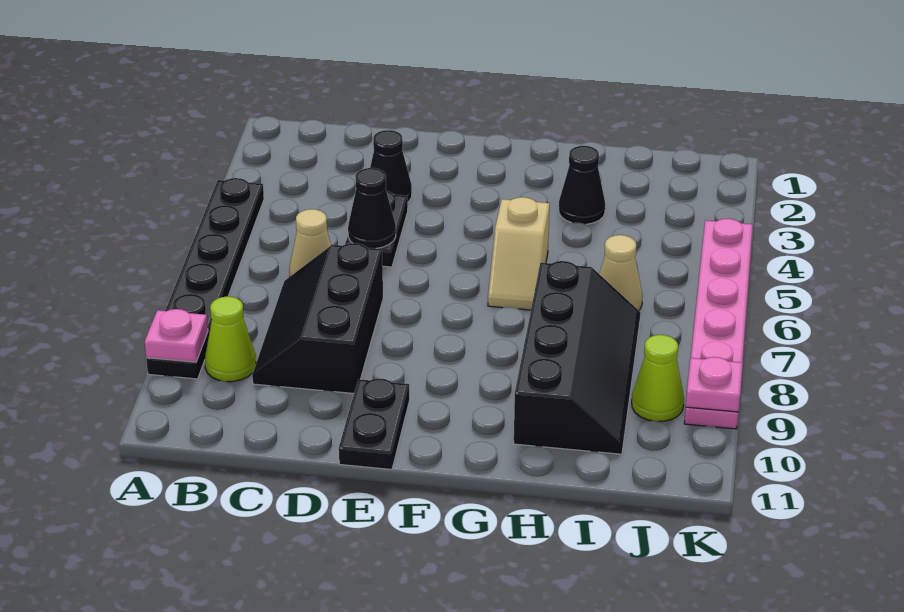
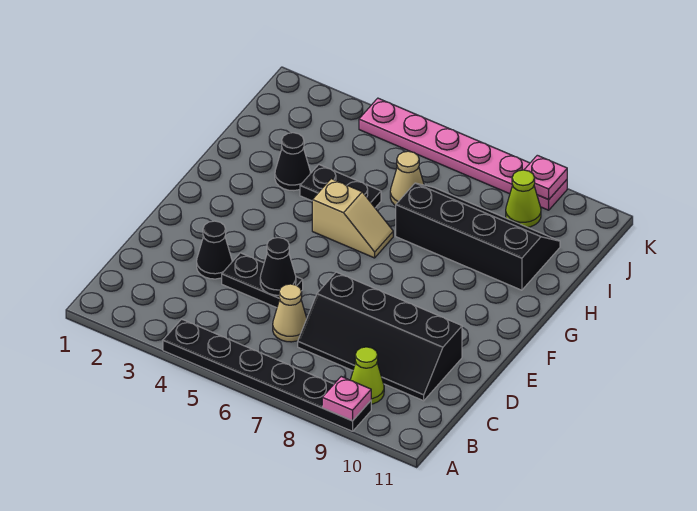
black 2x3 slope [252,243,383,393] -> black 2x4 slope [298,272,462,401]
black 1x2 plate [339,379,410,470] -> black 1x2 plate moved to [300,165,381,208]

